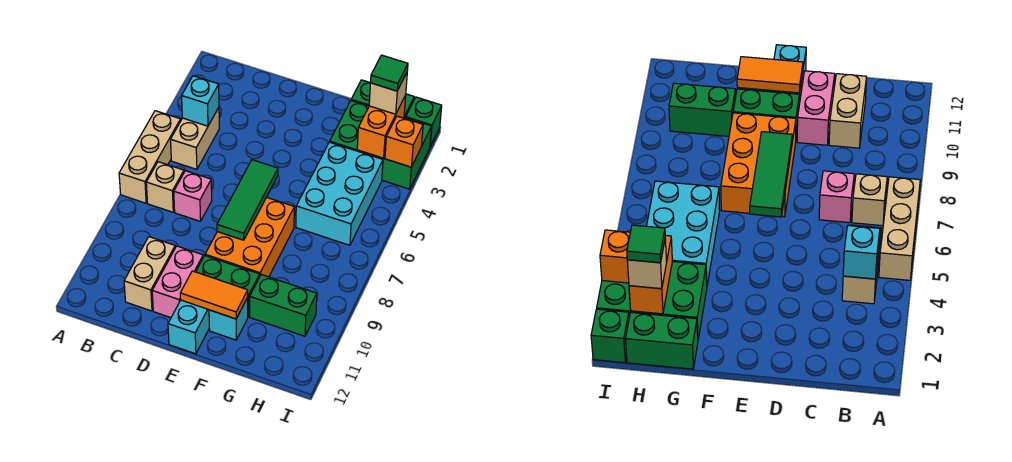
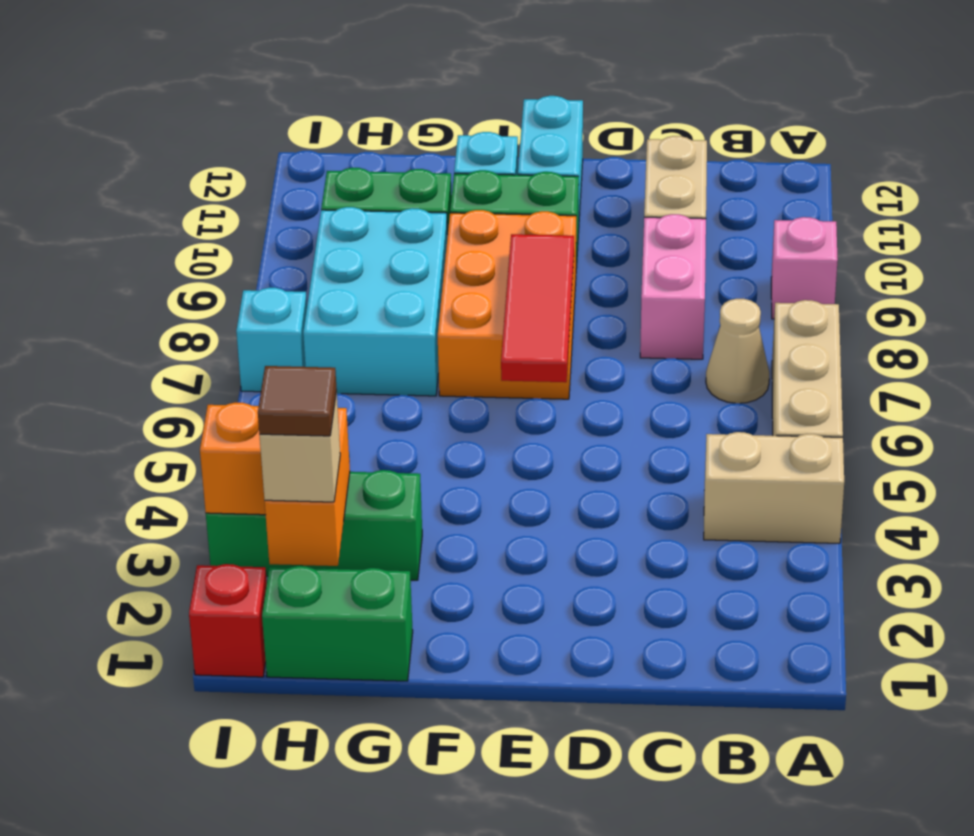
tan 1x2 brick [171,107,219,169] -> tan 1x2 brick turned to [704,432,844,543]
cyan 1x1 brick [182,76,219,126] -> cyan 1x1 brick moved to [236,288,307,392]
tan 1x1 brick [146,162,184,212] -> tan 1x1 cone [706,299,769,403]
pink 1x1 brick [174,171,212,221] -> pink 1x1 brick moved to [771,217,838,319]
pink 1x2 brick [152,246,203,318] -> pink 1x2 brick moved to [640,214,706,359]
green 1x3 tile [217,160,278,240] -> red 1x3 tile [501,234,574,382]
orange 1x2 tile [180,271,248,319] -> none
green 2x3 brick [330,101,432,189] -> green 1x3 brick [206,470,422,580]
cyan 2x3 brick [296,142,383,245] -> cyan 2x3 brick moved to [303,207,448,396]
green 1x1 tile [371,55,408,91] -> brown 1x1 tile [258,366,337,436]
green 1x1 brick [406,97,442,146] -> red 1x1 brick [189,564,267,677]

